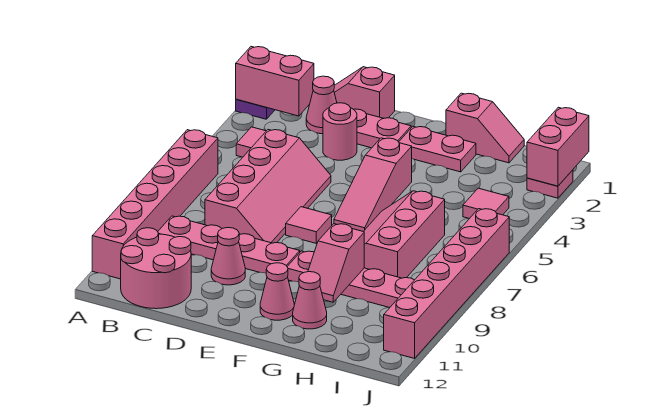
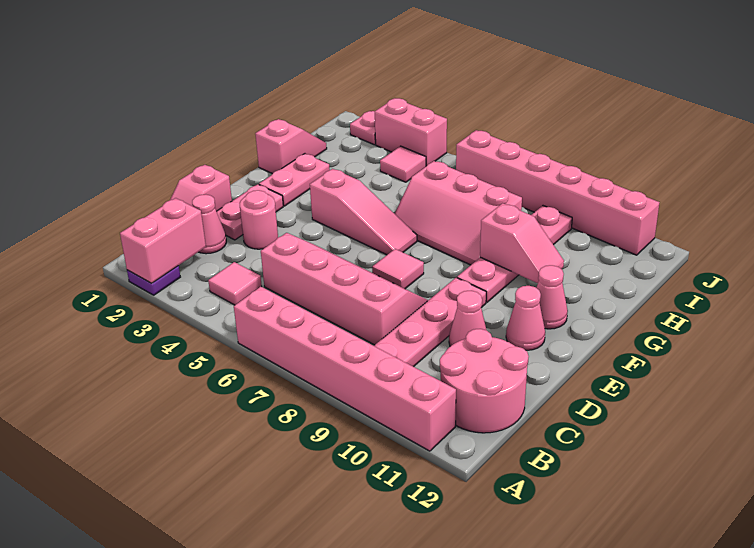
pink 1x1 cone [293,272,327,329] -> pink 1x1 cone moved to [506,286,545,350]
pink 1x2 brick [527,107,589,186] -> pink 1x2 brick moved to [375,98,447,166]

